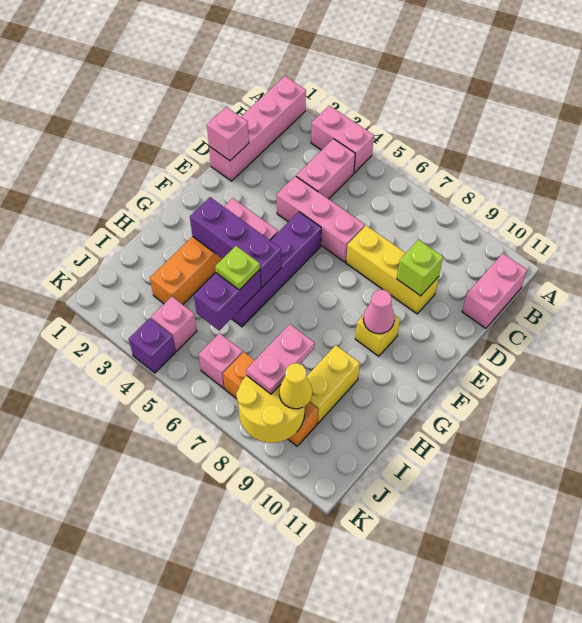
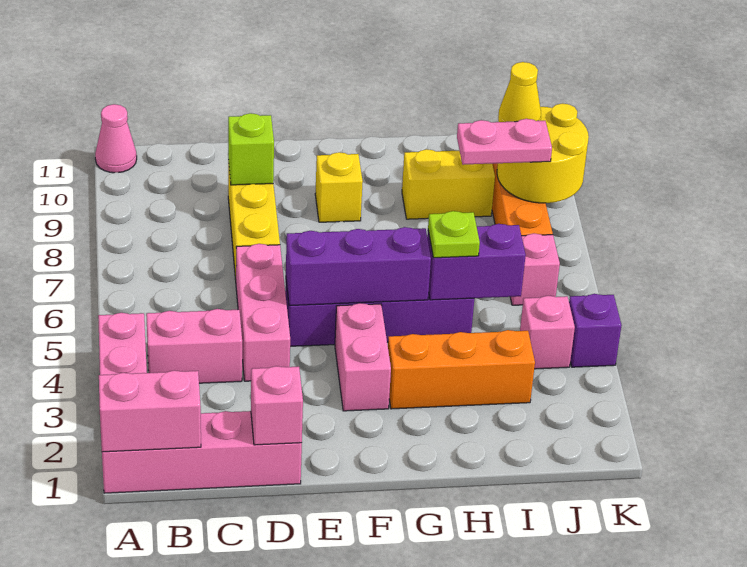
pink 1x2 brick [462,254,527,328] -> pink 1x2 brick moved to [99,370,201,452]
pink 1x1 cone [363,290,394,334] -> pink 1x1 cone moved to [95,104,137,173]
purple 1x3 brick [190,197,281,287] -> purple 1x3 brick turned to [286,227,431,306]

